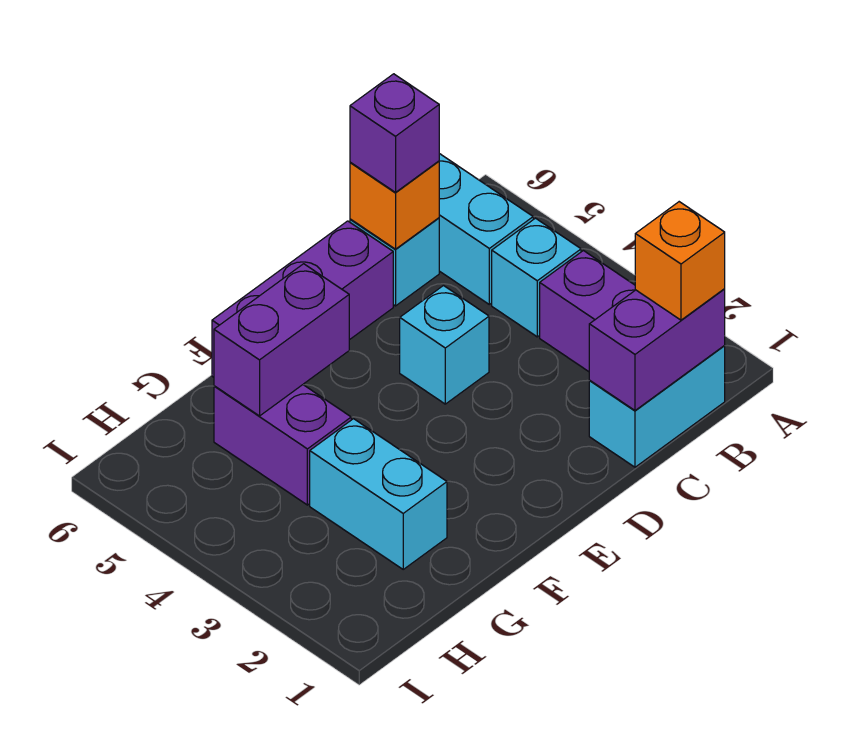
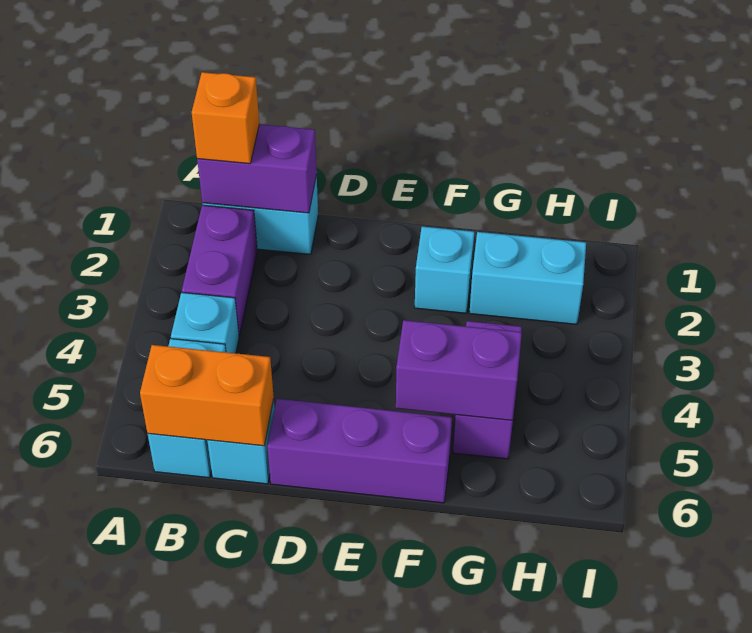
orange 1x1 brick [350,161,439,249] -> orange 1x2 brick [140,345,274,446]
purple 1x1 brick [350,74,439,192] -> none
cyan 1x1 brick [400,286,489,404] -> cyan 1x1 brick moved to [415,226,474,313]
cyan 1x2 brick [310,419,447,569] -> cyan 1x2 brick turned to [470,232,586,324]

